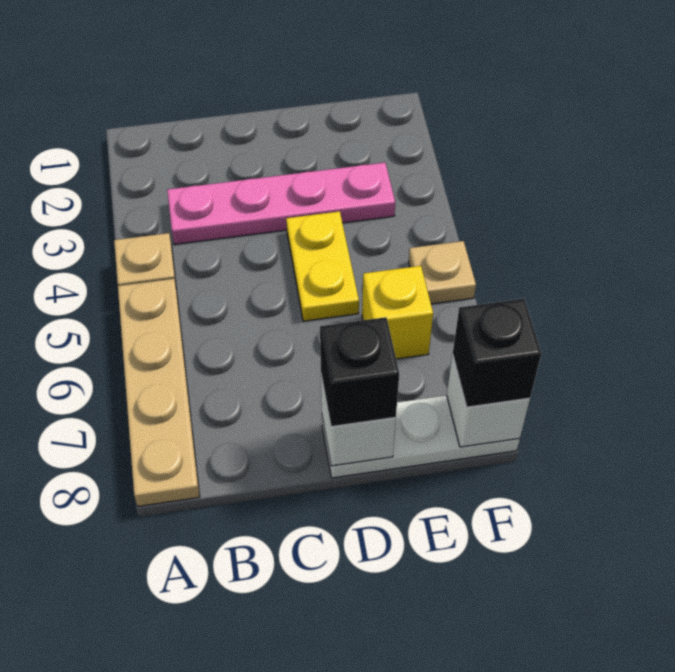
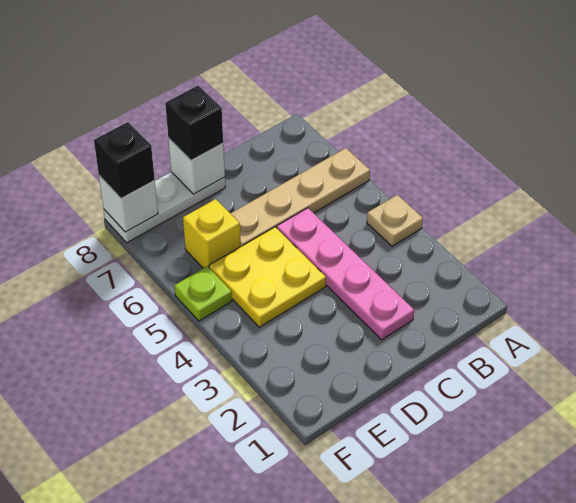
tan 1x4 plate [118,279,200,506] -> tan 1x4 plate turned to [230,148,370,246]
pink 1x4 plate [167,163,395,244] -> pink 1x4 plate turned to [277,208,414,340]
yellow 1x2 plate [286,211,359,321] -> yellow 2x2 plate [209,227,326,327]
tan 1x1 plate [409,241,476,304] -> lime 1x1 plate [174,266,232,321]

